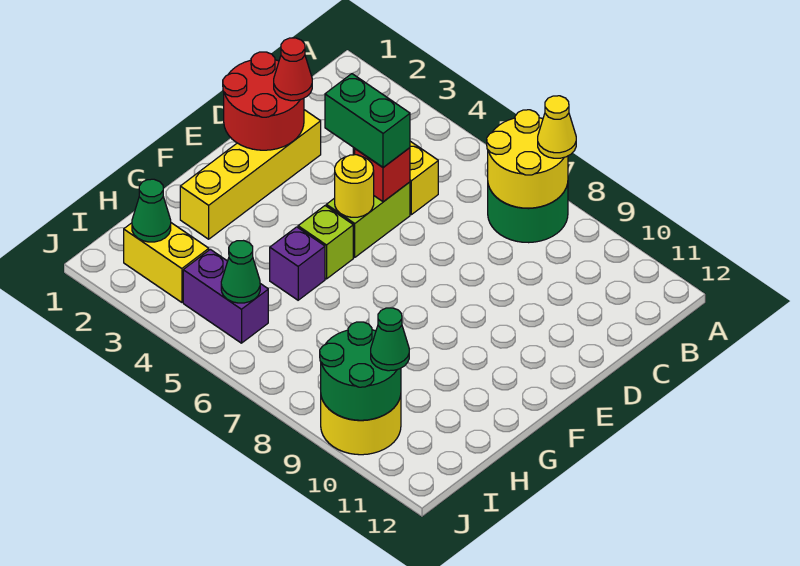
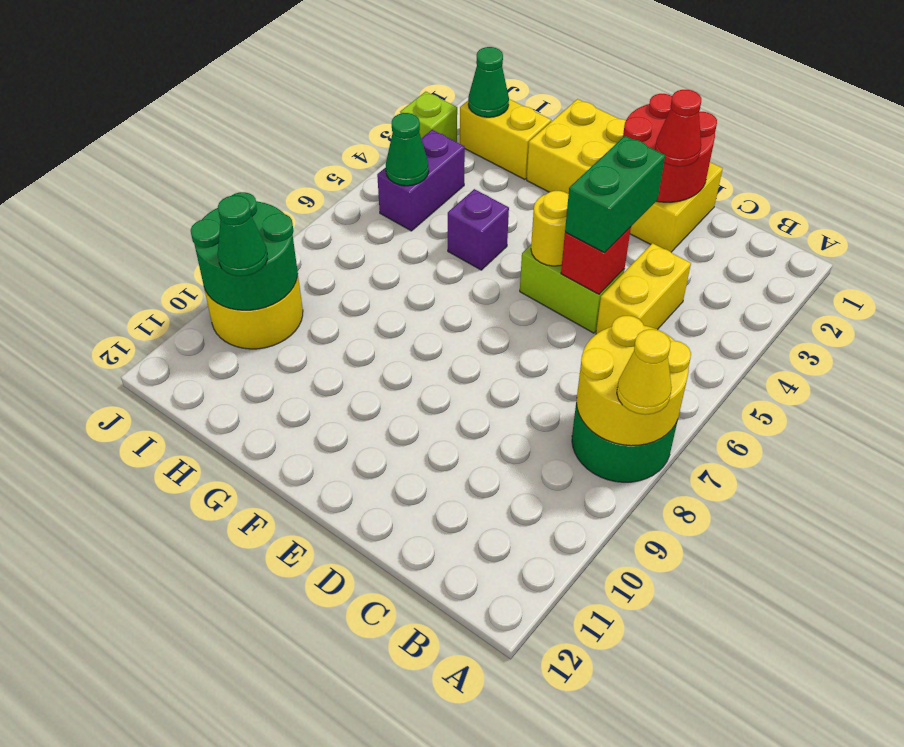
yellow 1x4 brick [180,110,321,239] -> yellow 2x4 brick [527,99,723,252]
lime 1x1 brick [298,206,353,279] -> lime 1x1 brick moved to [400,92,457,142]
yellow 1x2 brick [124,223,209,302] -> yellow 1x2 brick turned to [460,99,551,180]

